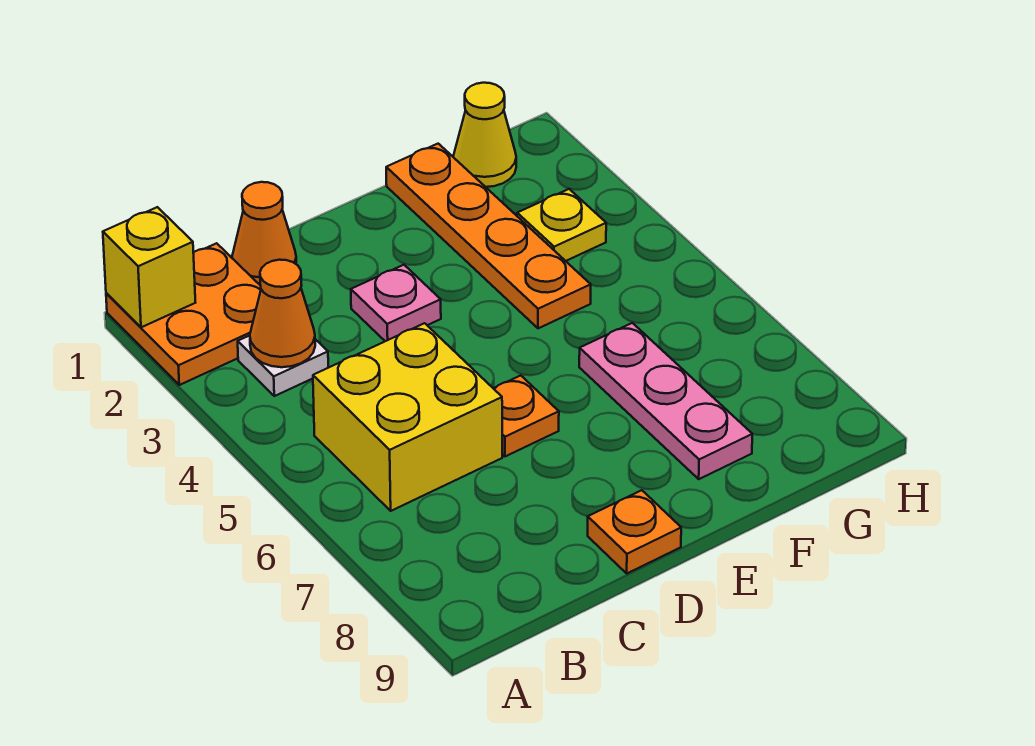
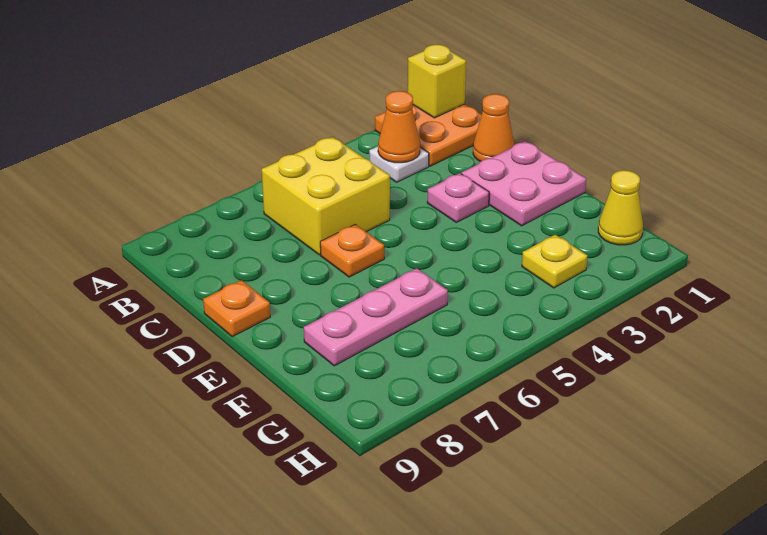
none -> pink 2x2 plate [462,141,586,226]
orange 1x4 plate [386,144,591,328] -> none

